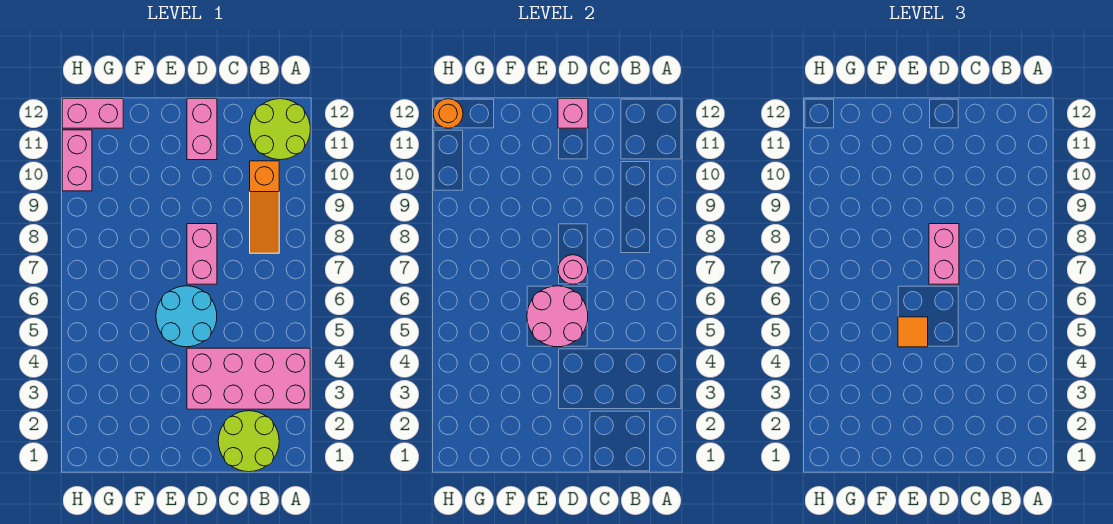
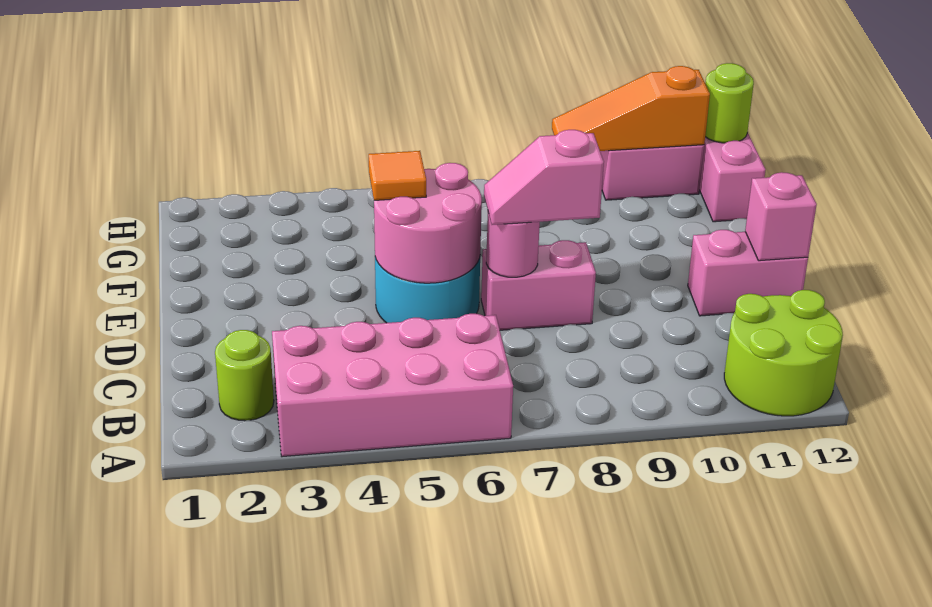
pink 2x4 brick [187,348,310,409] -> pink 2x4 brick turned to [272,314,513,457]
lime 2x2 round brick [218,411,279,472] -> lime 1x1 round brick [215,330,274,421]
orange 1x3 slope [250,161,279,253] -> orange 1x3 slope moved to [552,66,710,151]
pink 1x2 brick [929,224,959,284] -> pink 1x2 slope [484,130,604,225]
orange 1x1 round brick [433,99,463,128] -> lime 1x1 round brick [705,63,754,143]

